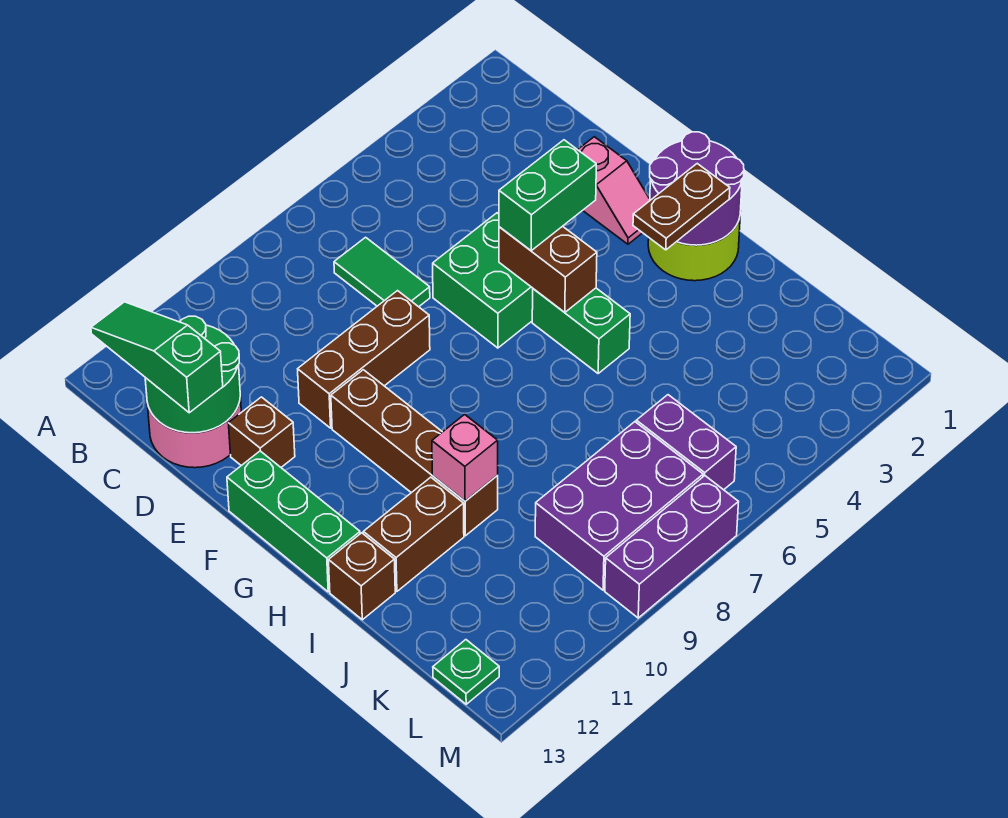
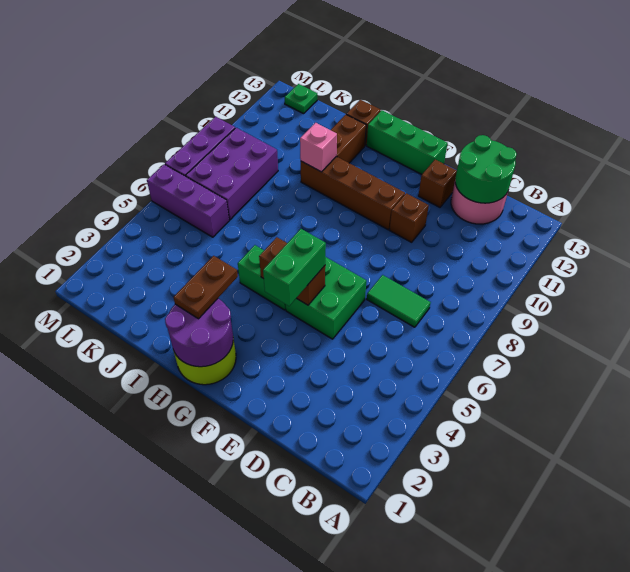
green 1x3 slope [91,302,223,413] -> none
pink 1x2 slope [578,137,650,244] -> none
brown 1x3 brick [298,291,430,428] -> brown 1x1 brick [390,193,429,242]
purple 1x2 brick [636,395,736,490] -> purple 1x3 brick [147,164,229,237]

